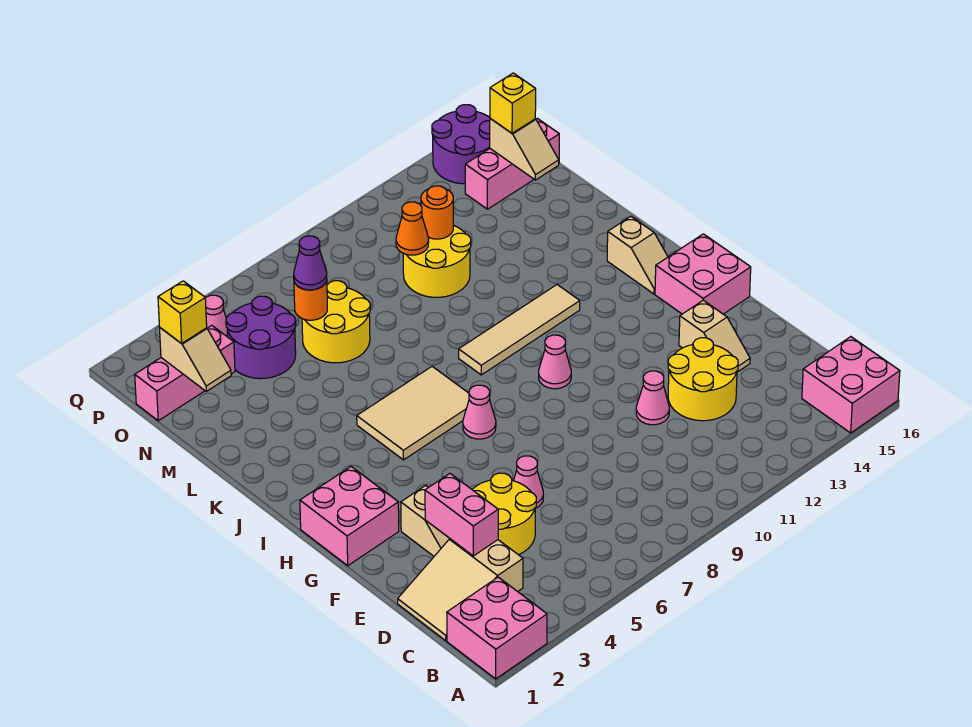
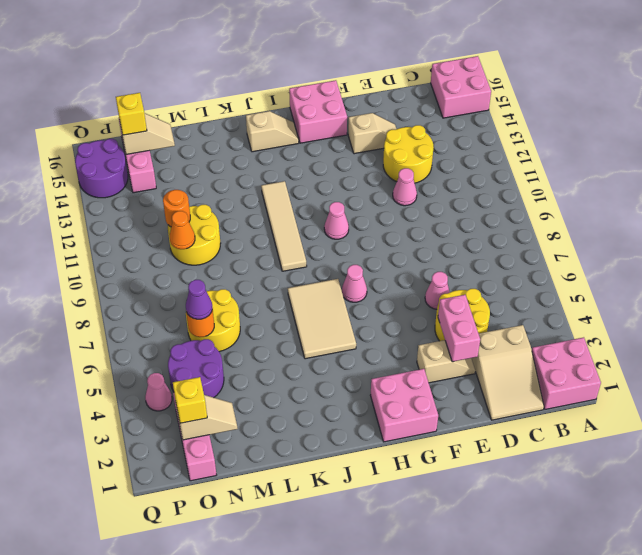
pink 1x2 brick [425,473,498,556] -> pink 1x2 brick turned to [438,295,480,362]

